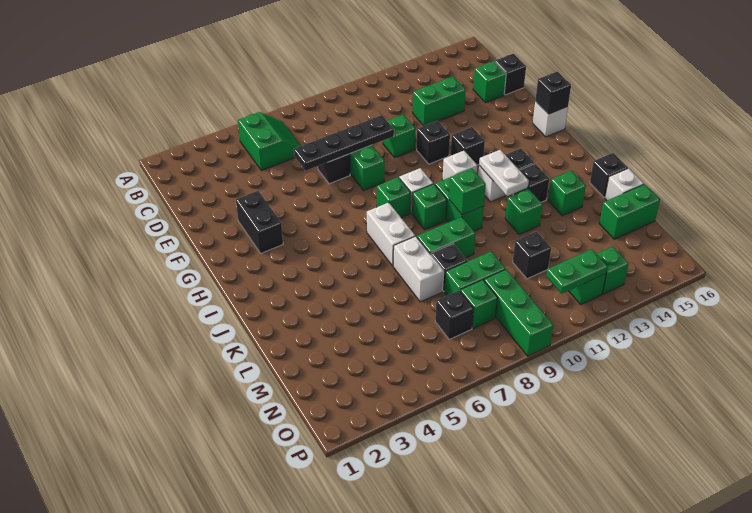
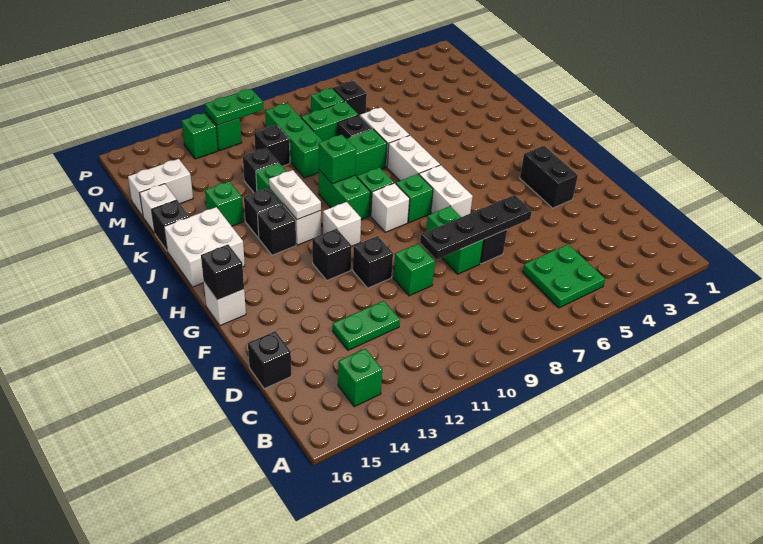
green 2x2 slope [238,112,301,170] -> green 2x2 plate [523,244,605,308]
green 1x2 brick [413,76,466,126] -> green 1x2 plate [333,301,400,350]
green 1x1 brick [473,61,506,103] -> green 1x1 brick moved to [338,349,382,407]
none -> white 1x2 brick [419,165,473,217]
none -> white 2x2 brick [164,207,245,287]
none -> black 1x1 brick [243,148,279,193]
green 1x2 brick [599,184,660,239] -> white 1x2 brick [128,159,193,216]
green 1x3 brick [484,269,553,356] -> green 1x3 brick moved to [265,103,322,178]

